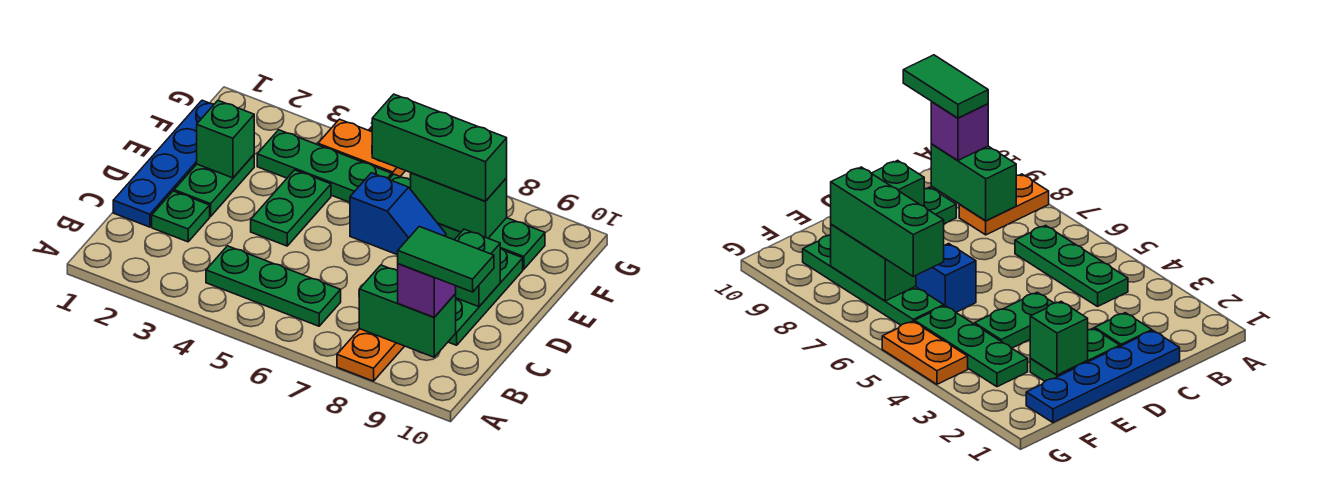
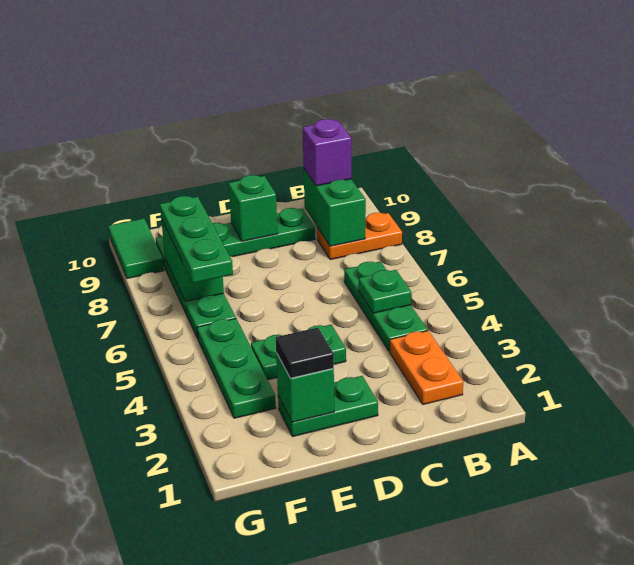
green 1x2 tile [398,226,494,292] -> green 1x2 tile moved to [108,219,164,278]
blue 1x4 plate [113,100,214,227] -> none
green 1x1 plate [152,191,210,242] -> green 1x1 plate moved to [359,270,411,313]
none -> black 1x1 tile [276,328,334,378]
blue 1x2 slope [350,173,446,255] -> none
green 1x3 brick [372,94,507,201] -> green 1x3 plate [160,196,233,283]
orange 1x2 plate [318,119,405,176] -> orange 1x2 plate moved to [390,331,463,404]

